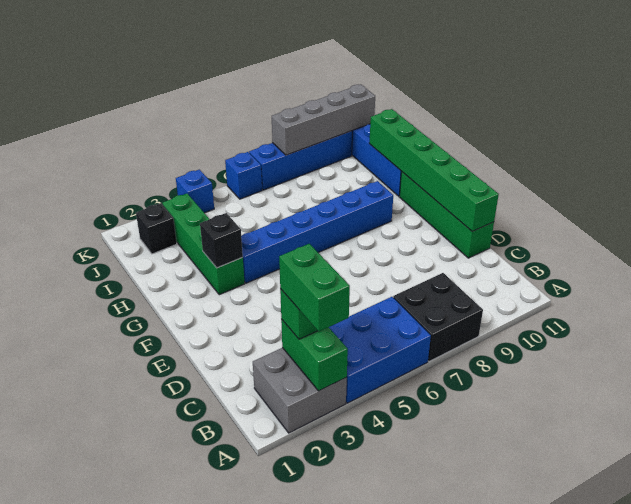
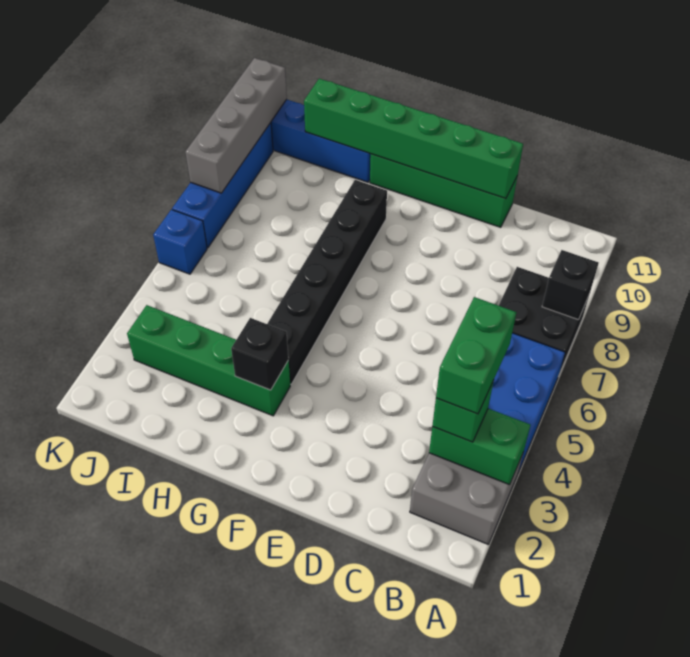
green 1x2 brick [279,244,350,331] -> green 1x2 brick turned to [436,297,516,414]
blue 1x6 brick [241,181,393,283] -> black 1x6 brick [267,180,387,384]
black 1x1 brick [136,203,177,254] -> black 1x1 brick moved to [542,250,599,320]
blue 1x1 brick [176,170,214,213] -> none

